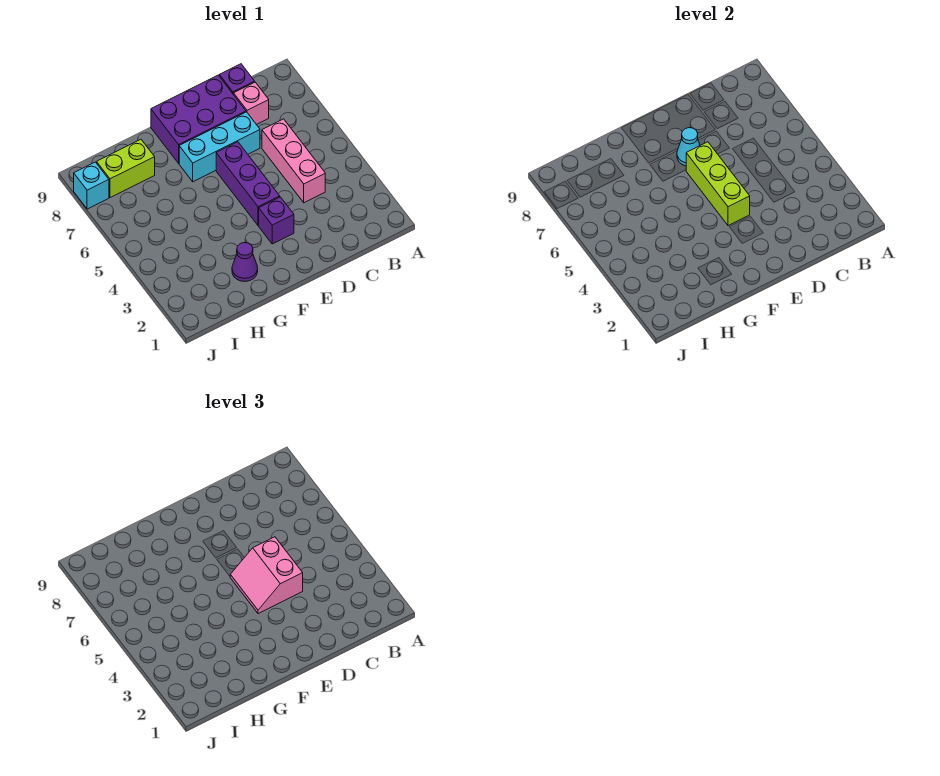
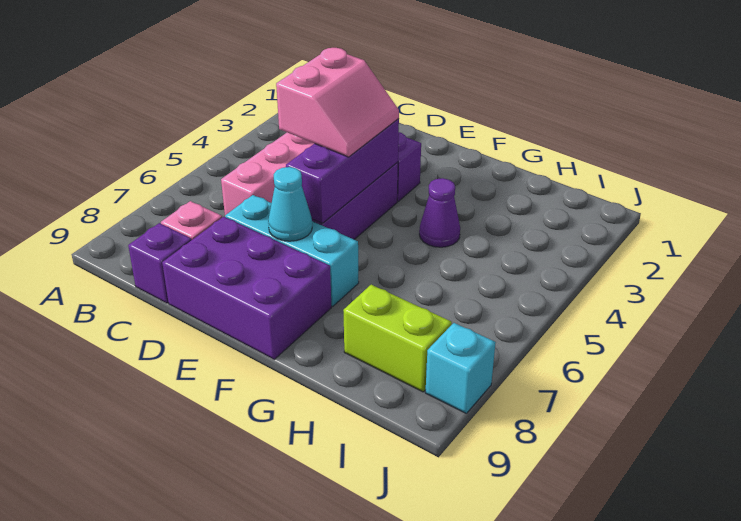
lime 1x3 brick [686,142,750,226] -> purple 1x3 brick [286,119,399,223]
purple 1x1 cone [232,243,258,281] -> purple 1x1 cone moved to [419,178,460,247]

